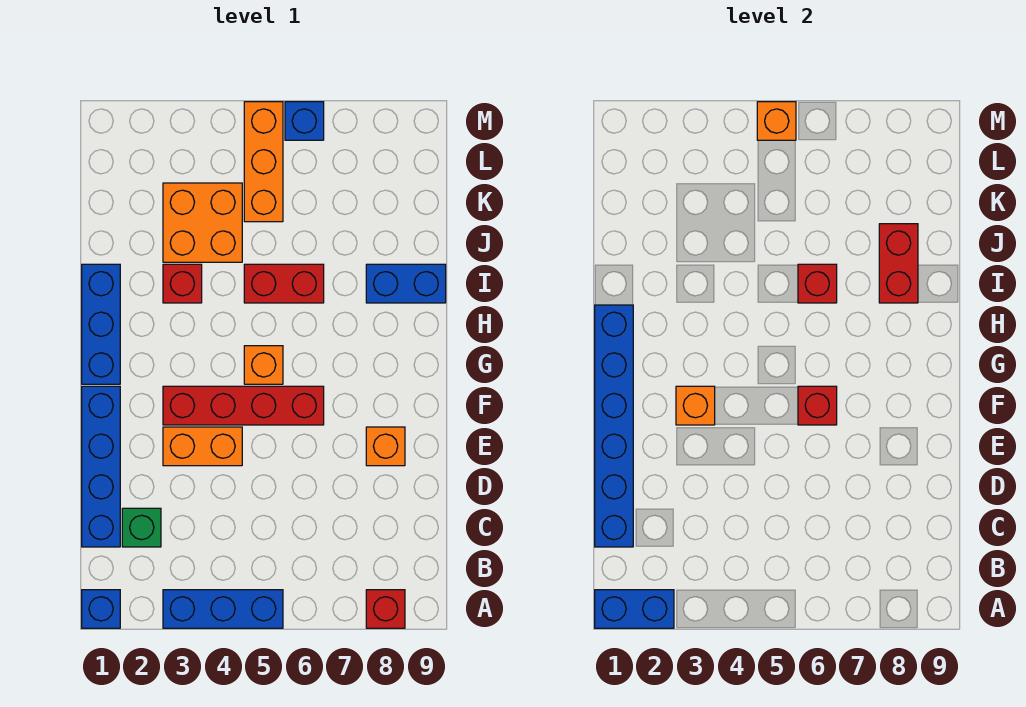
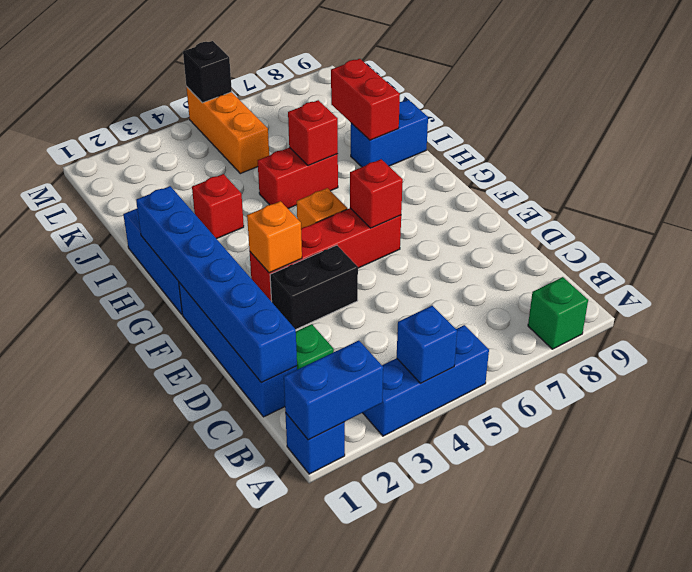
red 1x1 brick [366,590,405,628] -> green 1x1 brick [528,277,588,349]
orange 1x2 brick [163,427,242,466] -> black 1x2 brick [270,245,358,329]
orange 1x1 brick [366,427,405,466] -> none
orange 2x2 brick [163,183,242,262] -> none
orange 1x1 brick [757,102,796,140] -> black 1x1 brick [183,41,232,103]
blue 1x1 brick [285,102,324,140] -> blue 1x1 brick moved to [397,306,457,383]

